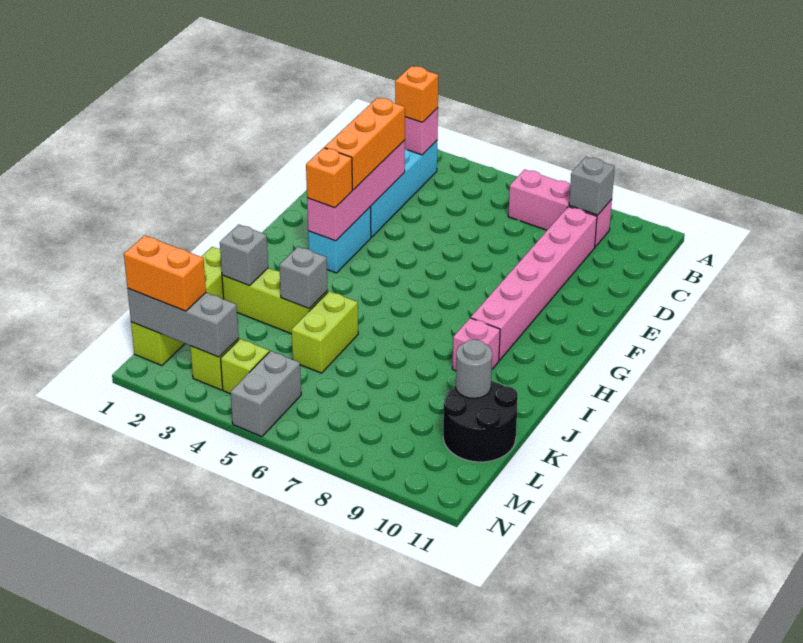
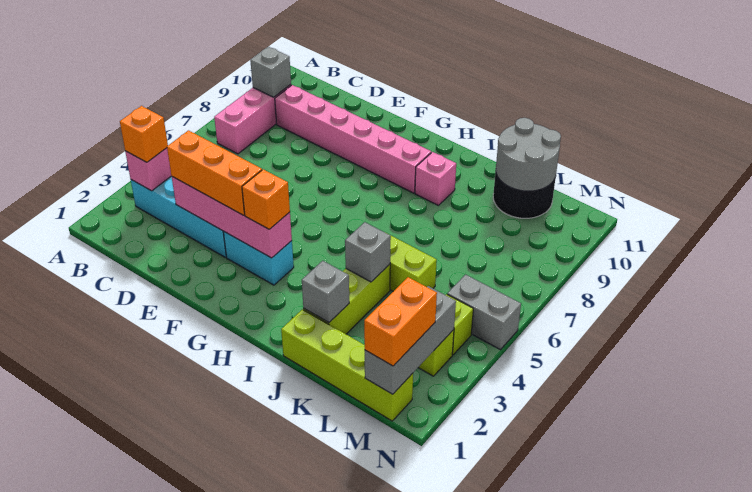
grey 1x1 round brick [456,339,492,398] -> grey 2x2 round brick [496,118,561,191]

